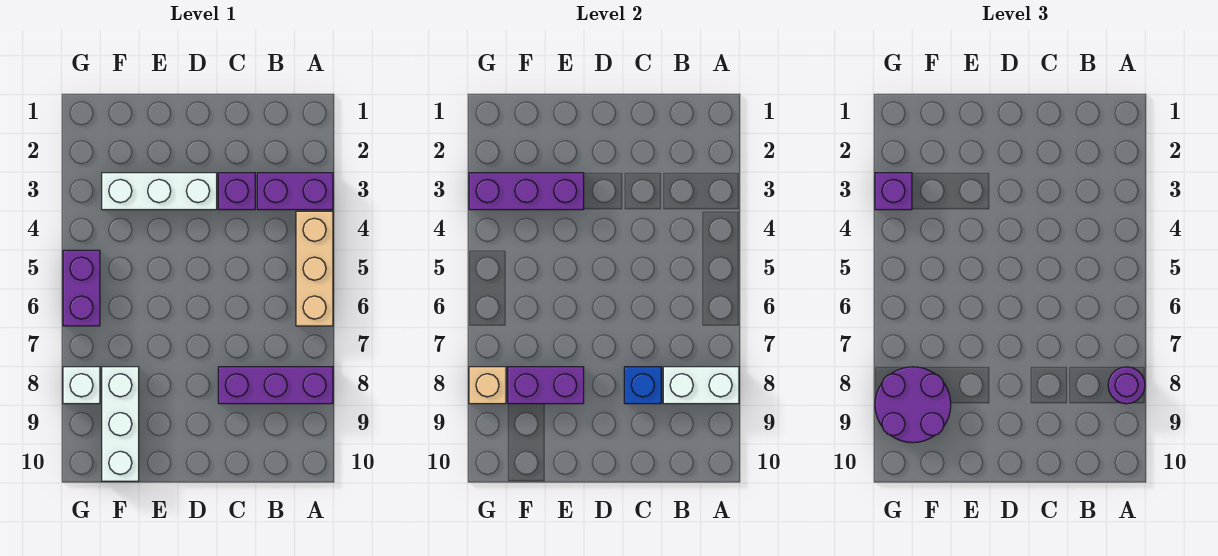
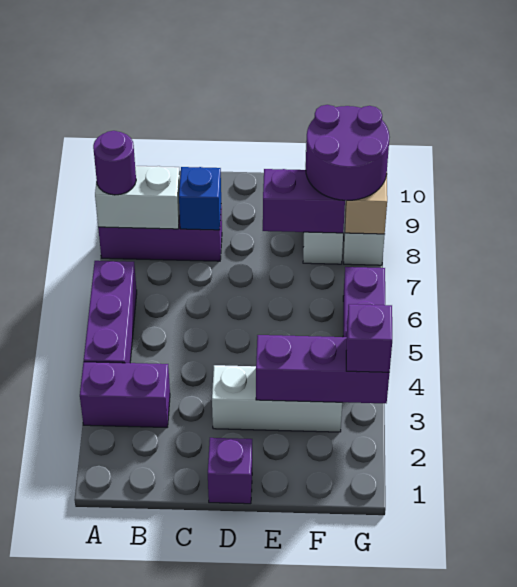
tan 1x3 brick [296,211,333,326] -> purple 1x3 brick [84,261,137,363]
purple 1x1 brick [218,173,255,210] -> purple 1x1 brick moved to [208,438,252,504]

